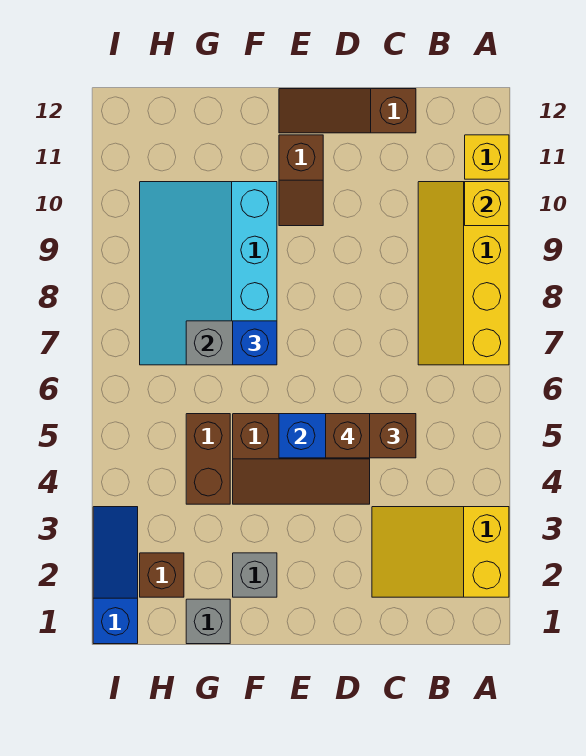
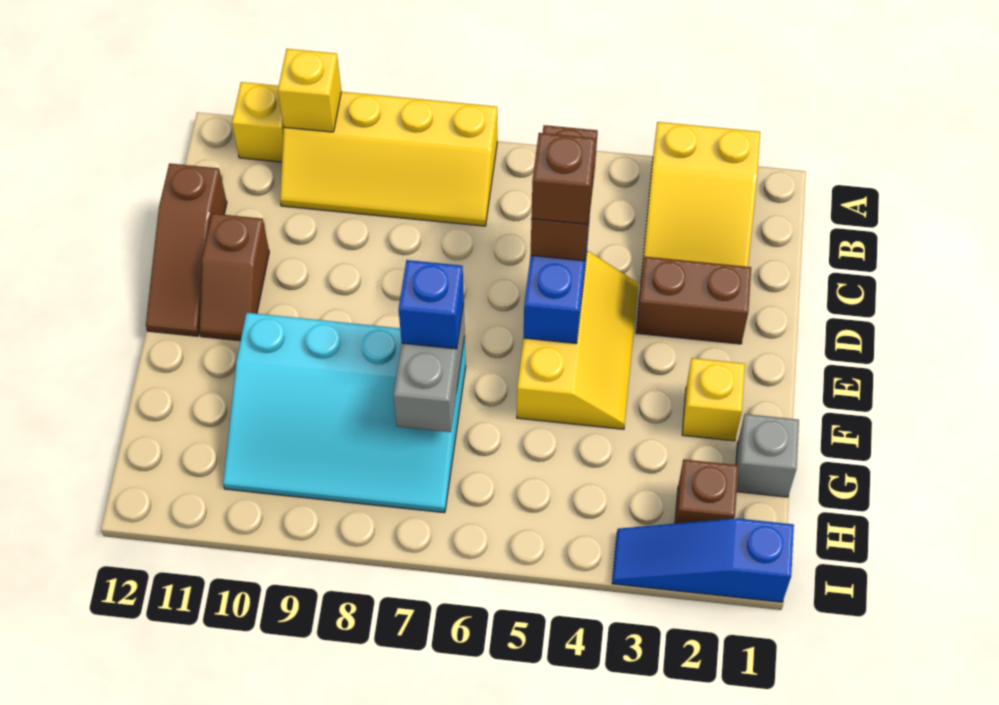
brown 2x3 slope [233,414,370,504] -> yellow 2x3 slope [517,251,638,429]
brown 1x2 slope [279,135,323,226] -> brown 1x2 slope turned to [199,214,269,341]
grey 1x1 brick [233,553,277,597] -> yellow 1x1 brick [682,358,745,441]
brown 1x2 brick [186,414,230,504] -> brown 1x2 brick moved to [636,257,751,344]

